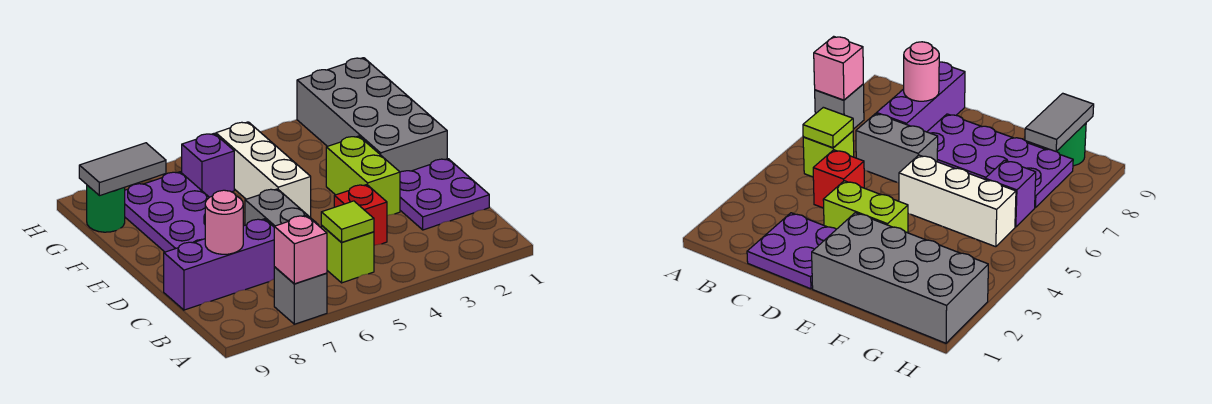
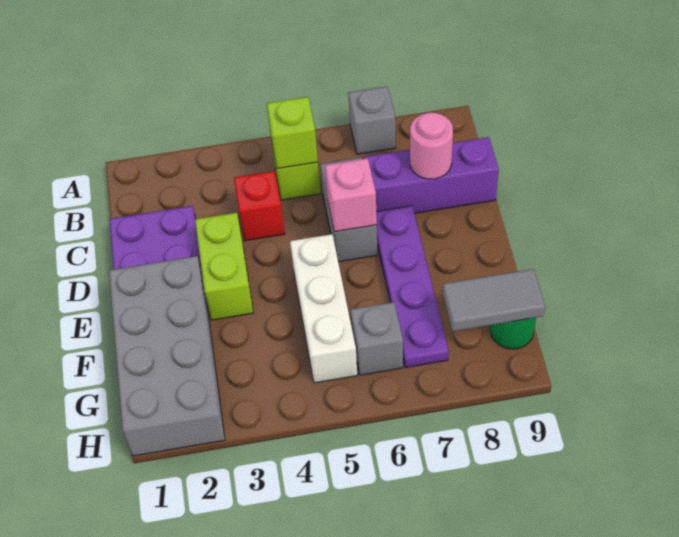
pink 1x1 brick [274,215,327,284] -> pink 1x1 brick moved to [325,158,377,232]
lime 1x1 tile [321,201,374,243] -> lime 1x1 brick [267,97,318,169]
purple 2x4 plate [125,172,209,252] -> purple 1x4 plate [376,206,449,368]
purple 1x1 brick [182,133,234,197] -> grey 1x1 brick [350,302,403,375]

